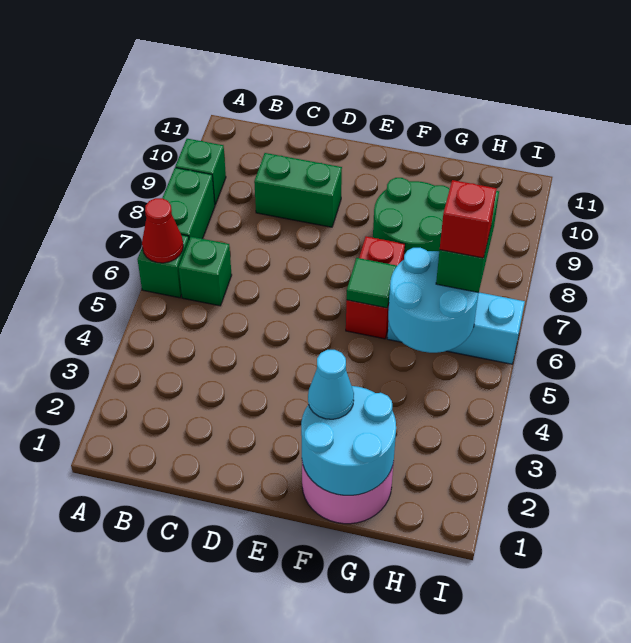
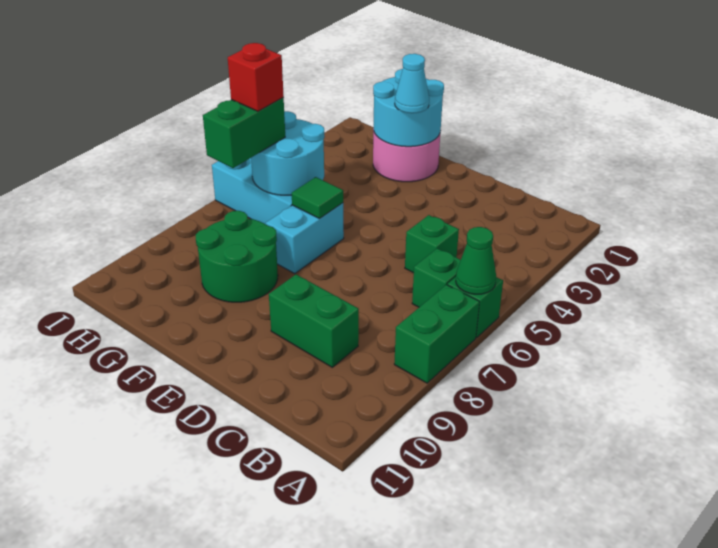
red 1x1 cone [142,198,183,263] -> green 1x1 cone [456,227,496,294]
green 1x1 brick [175,139,226,205] -> green 1x1 brick moved to [405,215,459,273]
red 1x2 brick [346,236,405,339] -> cyan 1x2 brick [266,203,344,273]

